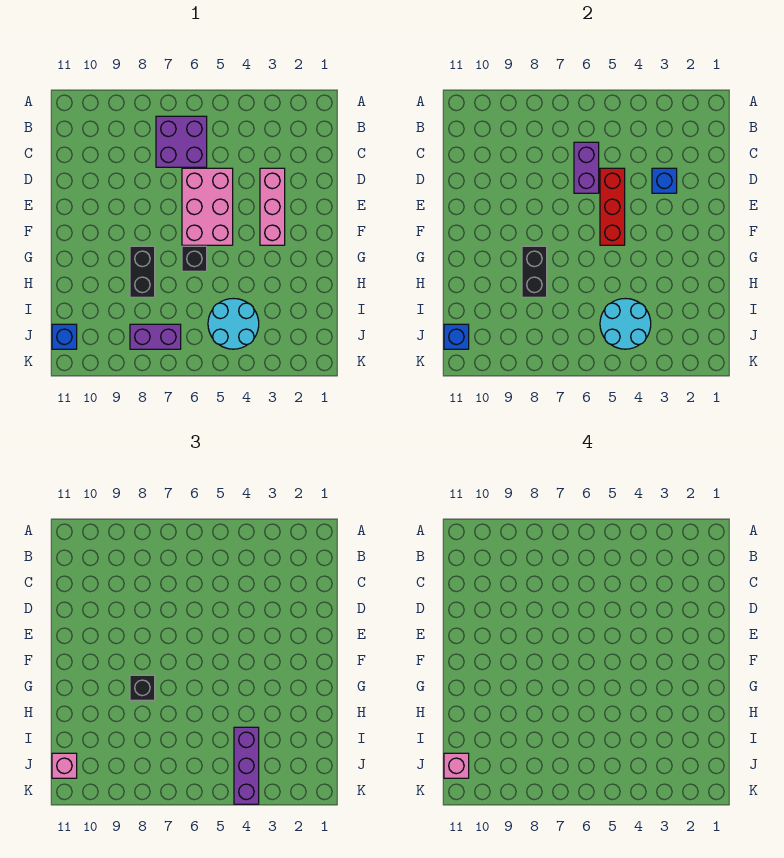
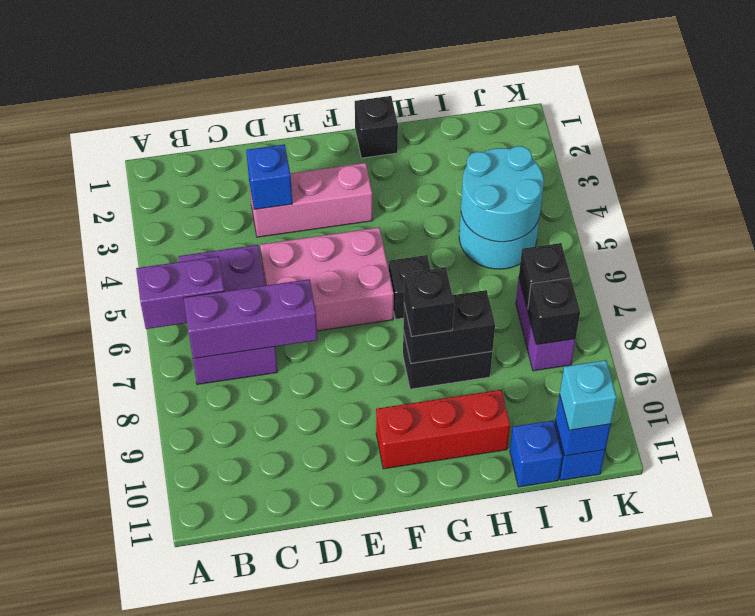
purple 2x2 brick [156,116,207,167] -> purple 2x3 brick [178,245,278,384]
purple 1x2 brick [574,142,599,193] -> purple 1x2 brick moved to [136,256,224,329]
red 1x3 brick [600,168,625,245] -> red 1x3 brick moved to [376,390,510,469]
none -> black 1x1 brick [355,96,398,158]
purple 1x3 brick [234,727,259,804] -> purple 1x3 brick moved to [184,279,317,359]
none -> blue 1x1 brick [510,420,562,487]
none -> black 1x1 brick [519,243,570,309]
none -> black 1x1 brick [528,278,580,345]
pink 1x1 brick [52,753,77,778] -> cyan 1x1 brick [560,360,617,430]
pink 1x1 brick [444,753,469,778] -> none

